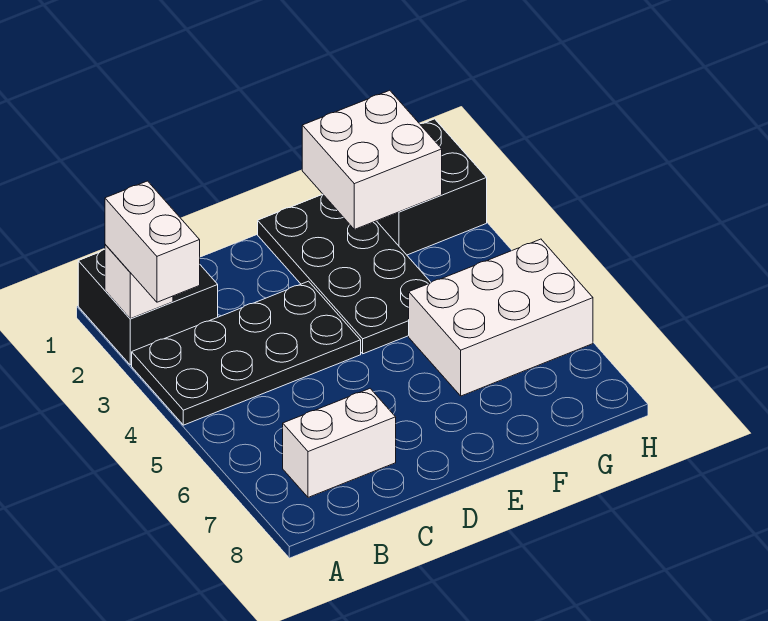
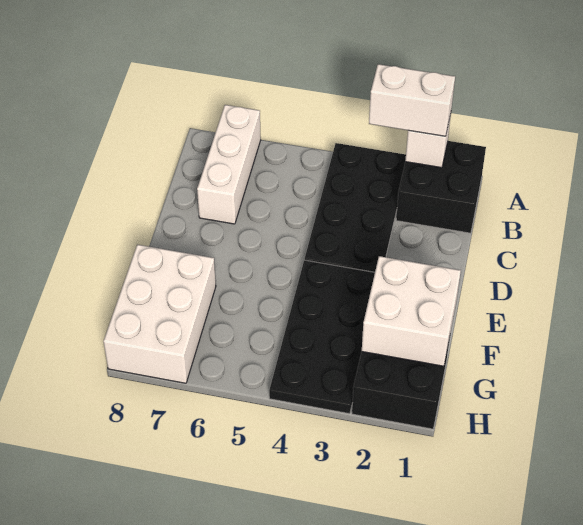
white 1x2 brick [283,389,396,497] -> white 1x3 brick [197,105,261,224]
black 2x4 plate [258,194,431,354] -> black 2x4 plate turned to [269,260,375,414]
white 2x3 brick [409,239,593,396] -> white 2x3 brick moved to [103,245,216,383]

